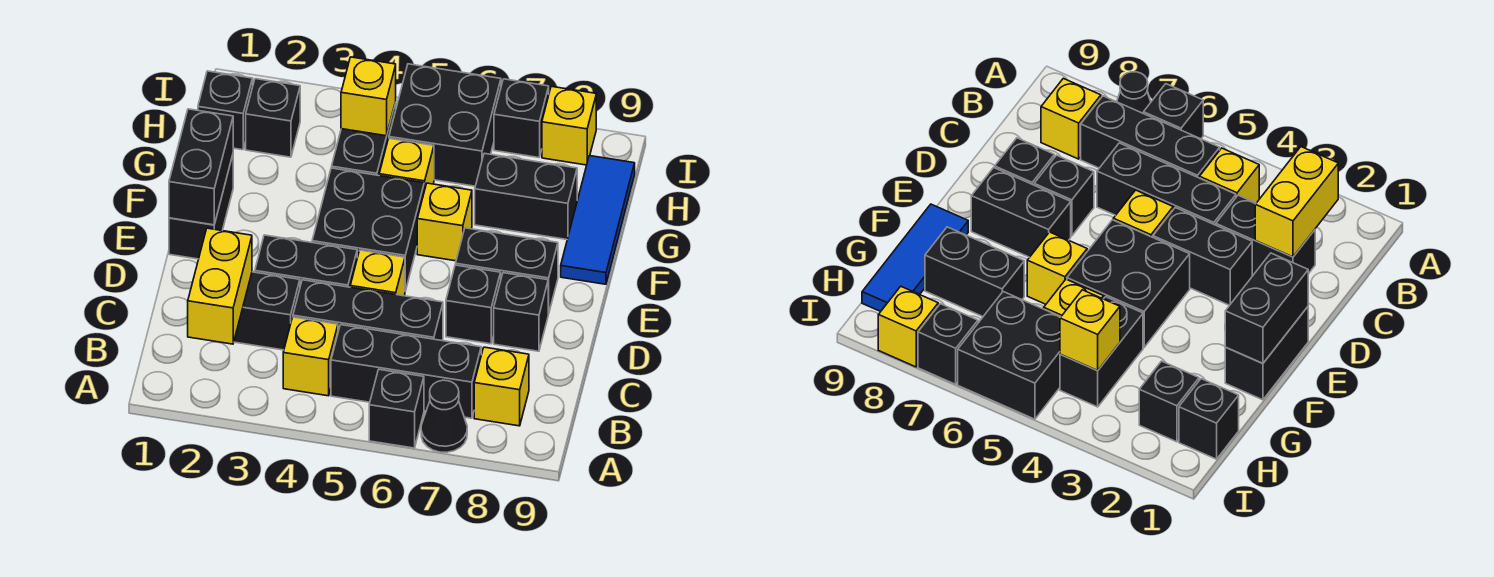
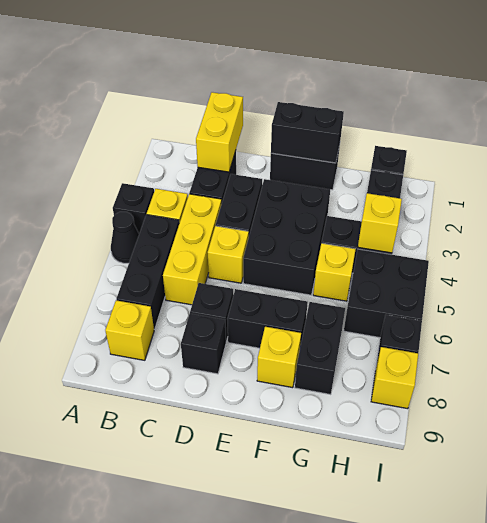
black 1x1 brick [369,370,424,448] -> black 1x1 brick moved to [113,183,154,233]
black 1x1 cone [421,380,467,452] -> black 1x1 cone moved to [111,212,139,263]
yellow 1x2 brick [188,228,252,344] -> yellow 1x2 brick turned to [196,92,243,172]
black 1x3 brick [293,280,443,341] -> yellow 1x3 brick [163,194,222,305]
black 2x2 brick [312,168,424,291] -> black 2x3 brick [243,179,330,295]
black 1x2 brick [456,228,558,314] -> black 1x2 brick turned to [227,289,308,348]
yellow 1x1 brick [417,183,472,261] -> yellow 1x1 brick moved to [257,327,301,388]
blue 1x3 tile [561,156,635,284] -> none

